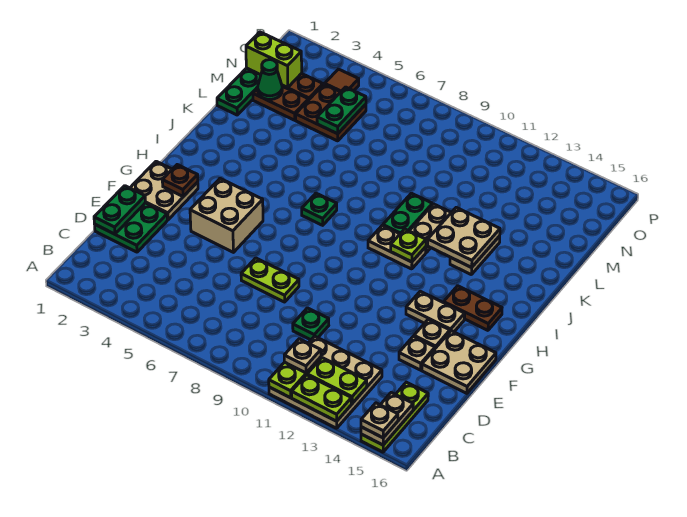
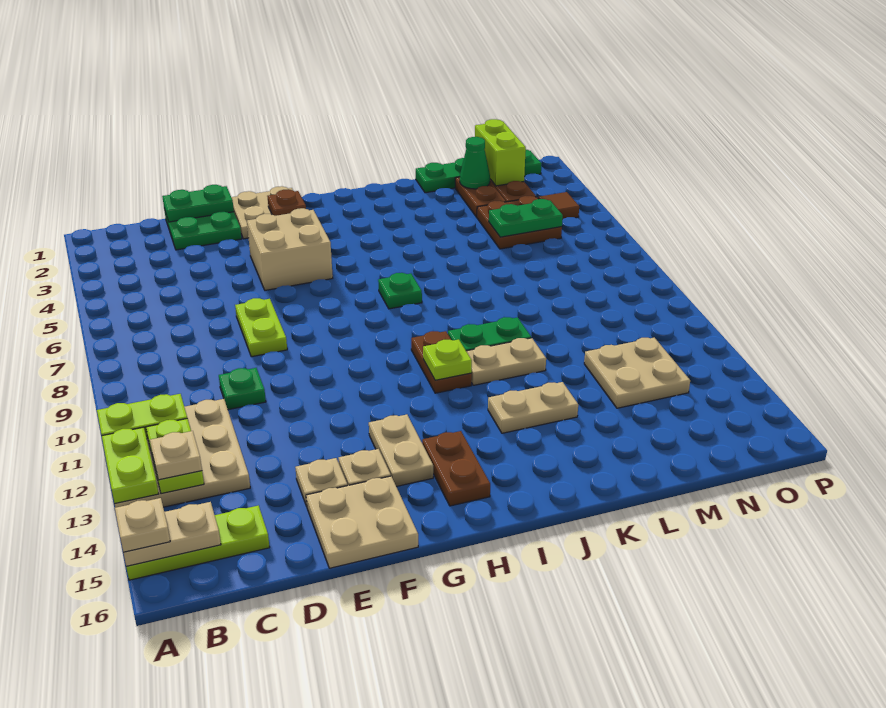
tan 1x1 plate [284,339,321,373] -> tan 1x1 plate moved to [150,431,202,480]
tan 1x2 plate [368,225,426,269] -> brown 1x2 plate [411,331,472,393]
tan 2x2 plate [428,208,500,267] -> tan 2x2 plate moved to [584,338,690,408]

